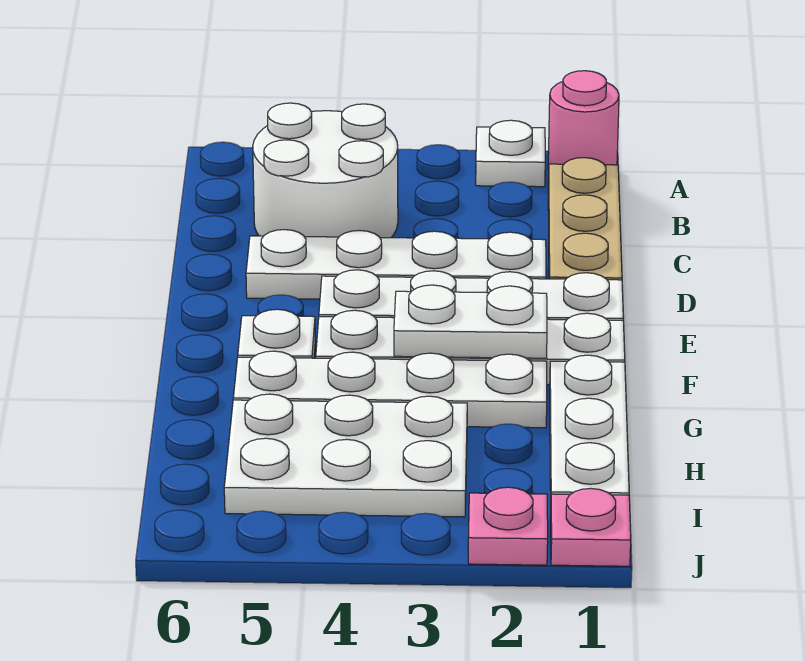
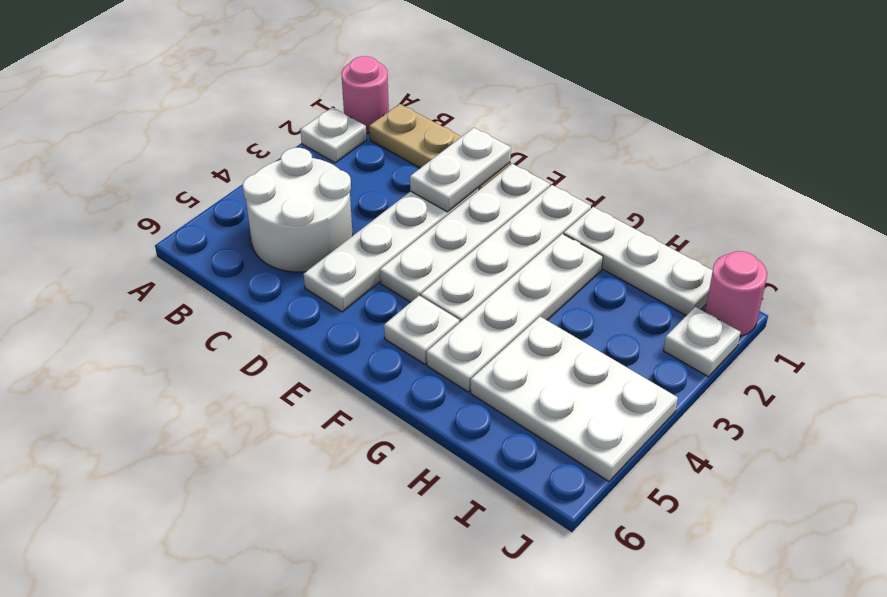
white 1x2 plate [394,285,547,358] -> white 1x2 plate moved to [410,128,511,212]
white 2x3 plate [224,394,467,517] -> white 2x3 plate turned to [471,317,678,481]
pink 1x1 plate [551,488,631,566] -> pink 1x1 round brick [705,251,767,336]
pink 1x1 plate [468,487,548,565] -> white 1x1 plate [663,307,741,377]

